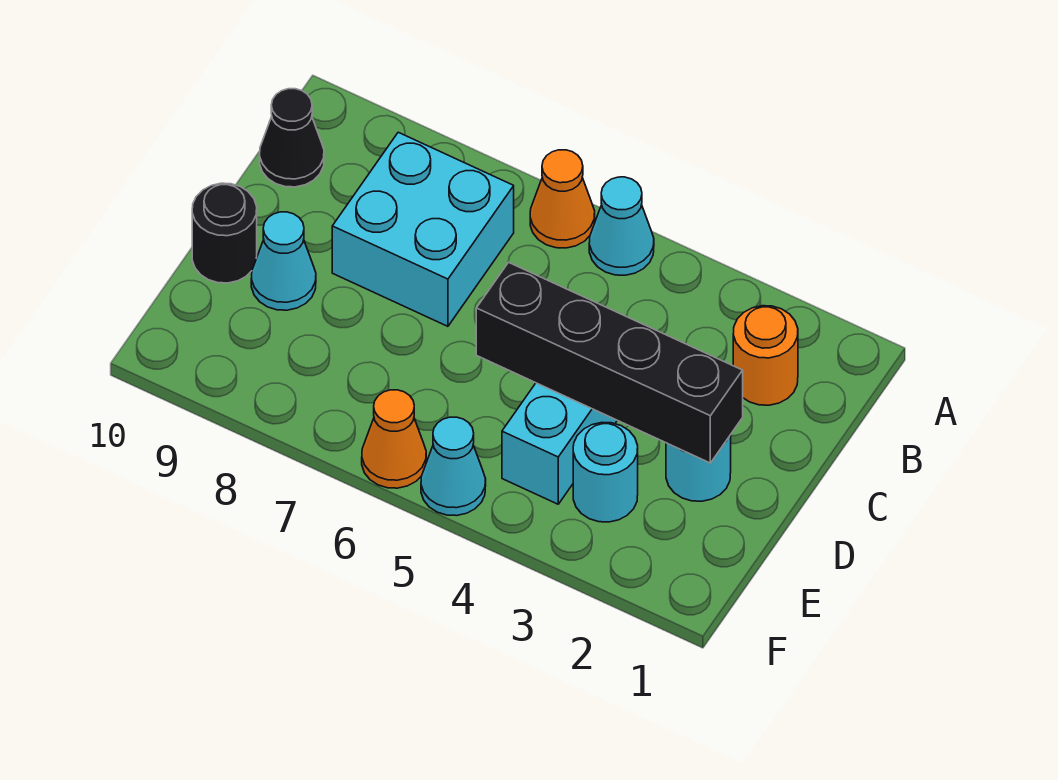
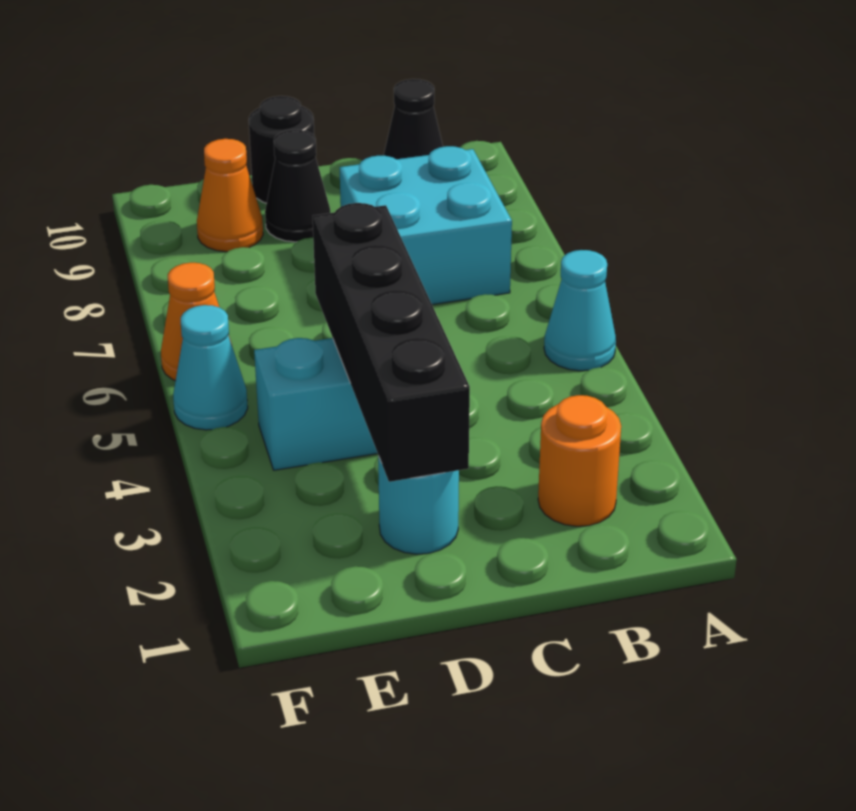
orange 1x1 cone [530,150,595,248] -> orange 1x1 cone moved to [197,139,263,252]
cyan 1x1 cone [251,212,316,310] -> black 1x1 cone [265,130,330,242]
cyan 1x1 round brick [573,422,638,522] -> none

